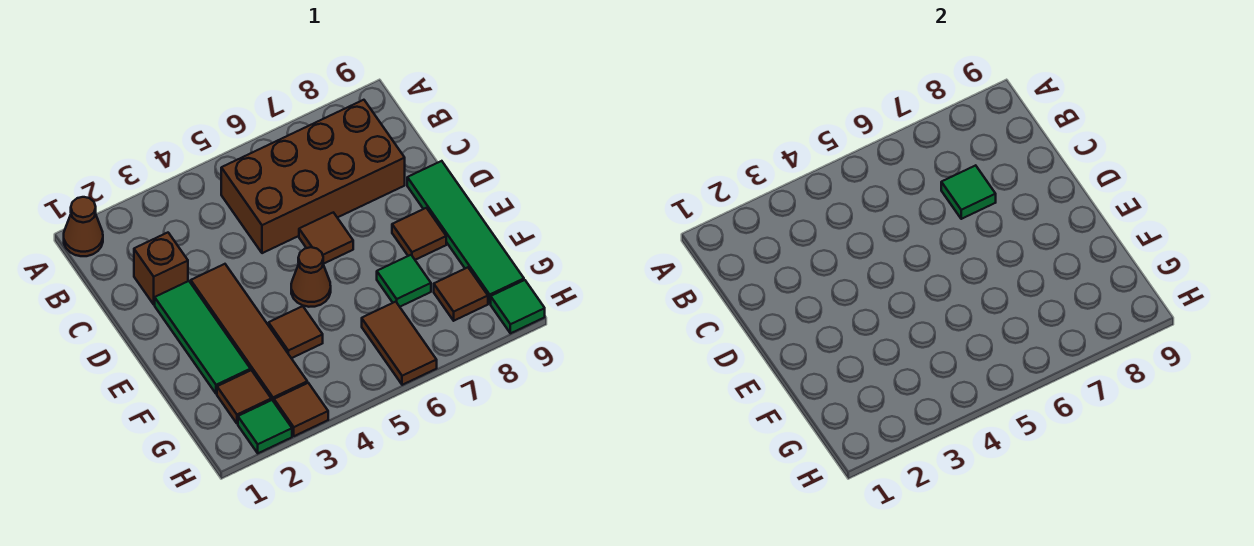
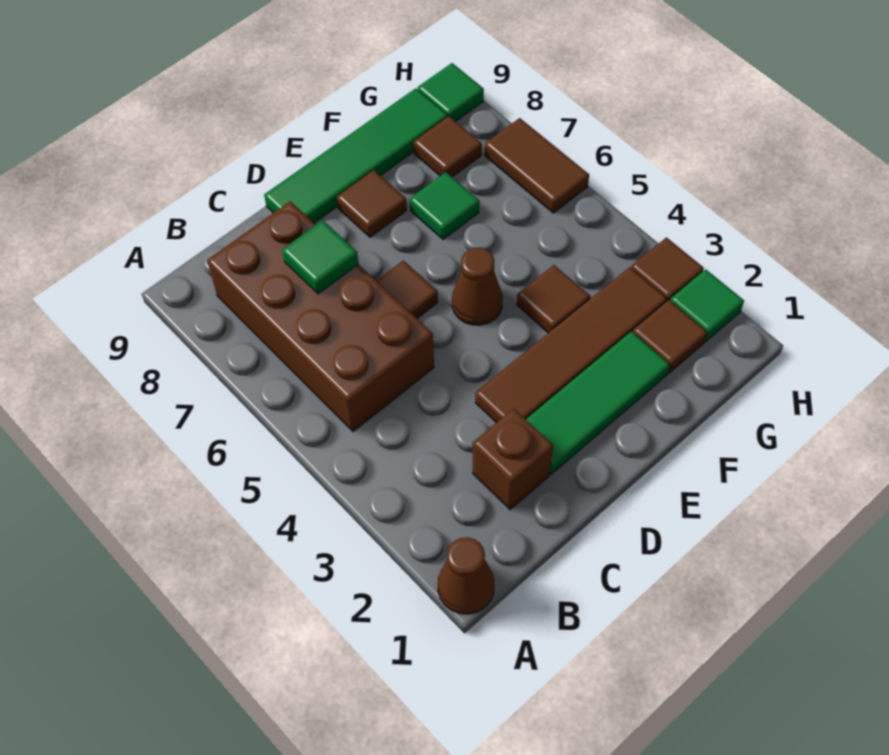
brown 1x2 tile [362,302,437,385] -> brown 1x2 tile turned to [485,118,589,213]

